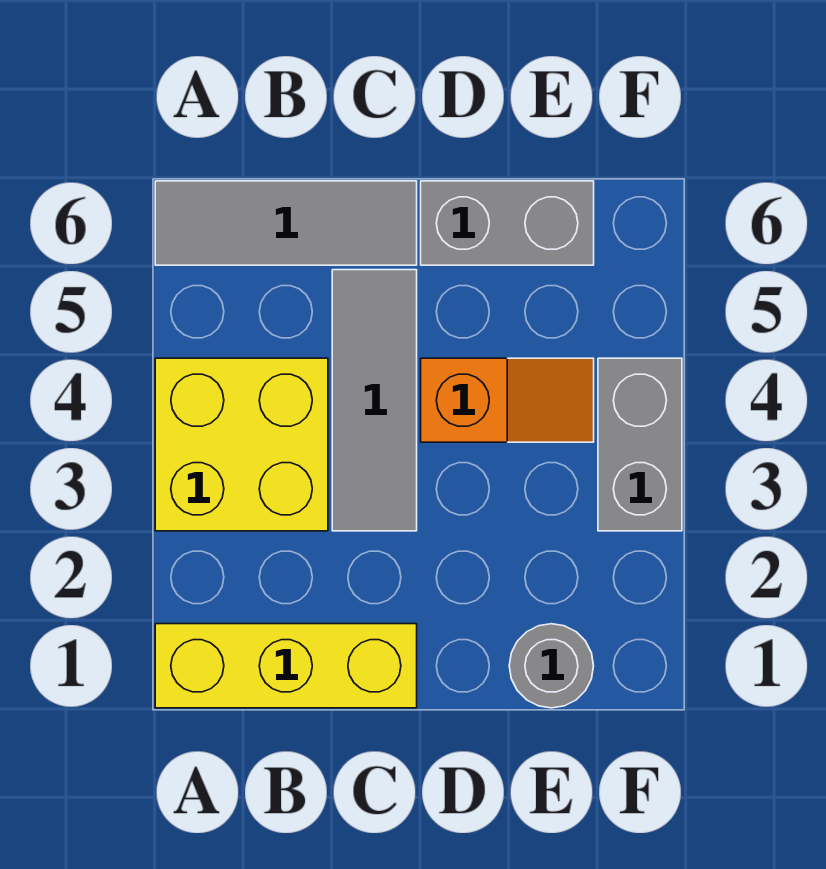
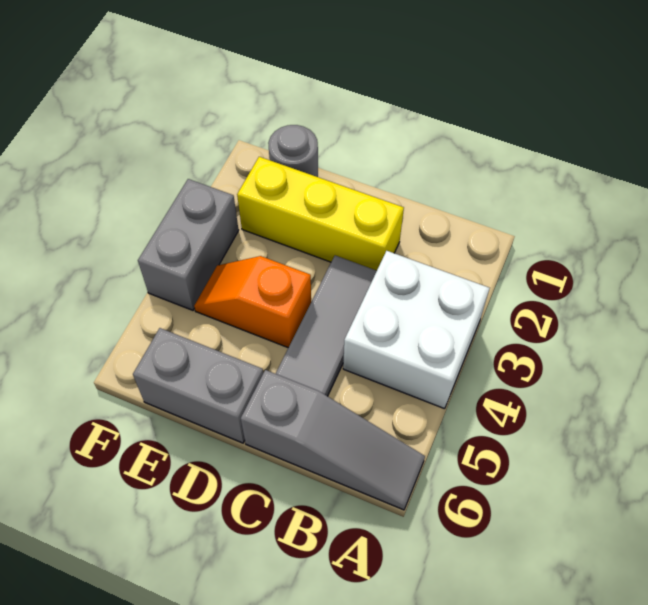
yellow 1x3 brick [155,624,417,708] -> yellow 1x3 brick moved to [237,157,404,271]
yellow 2x2 brick [155,358,328,531] -> white 2x2 brick [343,251,490,409]
grey 1x3 tile [155,181,417,265] -> grey 1x3 slope [241,370,425,510]

